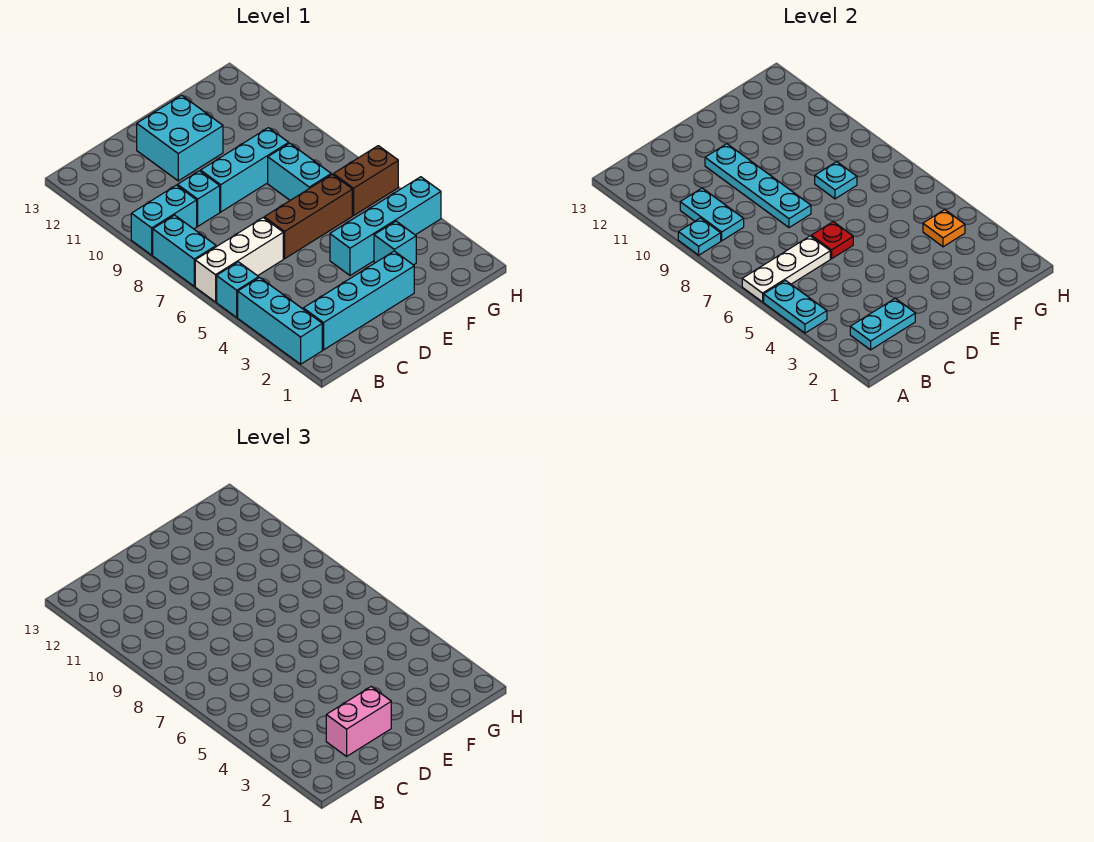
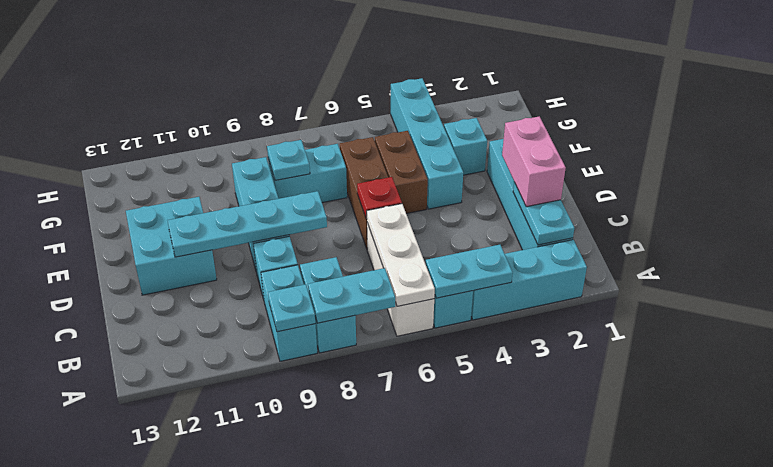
cyan 1x2 brick [153,215,216,286] -> cyan 1x2 brick turned to [300,257,356,353]
cyan 1x2 plate [680,188,744,241] -> cyan 1x2 plate moved to [308,268,395,323]
orange 1x1 plate [923,210,965,247] -> none
brown 1x2 brick [333,146,398,215] -> brown 1x2 brick moved to [375,131,428,214]

